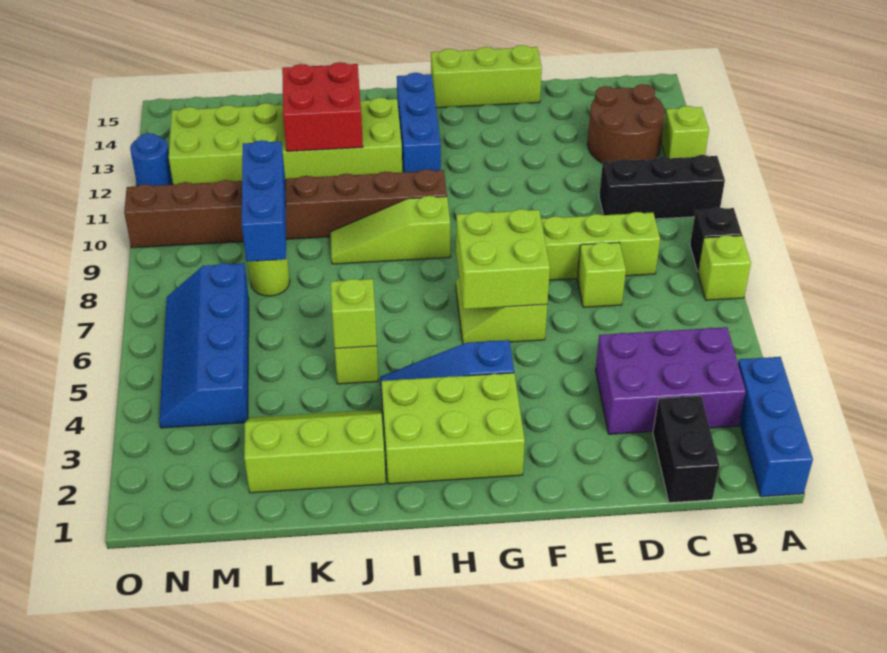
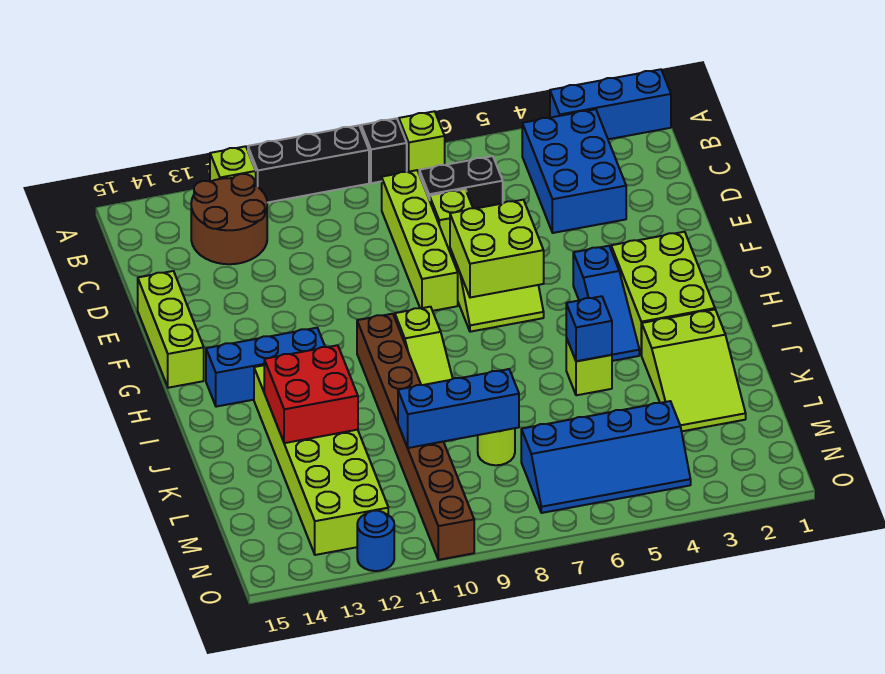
black 1x3 brick [599,155,725,219] -> black 1x3 brick turned to [248,125,369,203]
purple 2x3 brick [596,327,746,434] -> blue 2x3 brick [522,109,626,233]
black 1x2 brick [653,396,719,503] -> black 1x2 brick moved to [419,156,503,208]
lime 2x3 slope [244,410,386,493] -> lime 2x3 slope turned to [641,310,746,431]
lime 1x1 brick [331,279,377,349] -> blue 1x1 brick [566,296,612,361]

